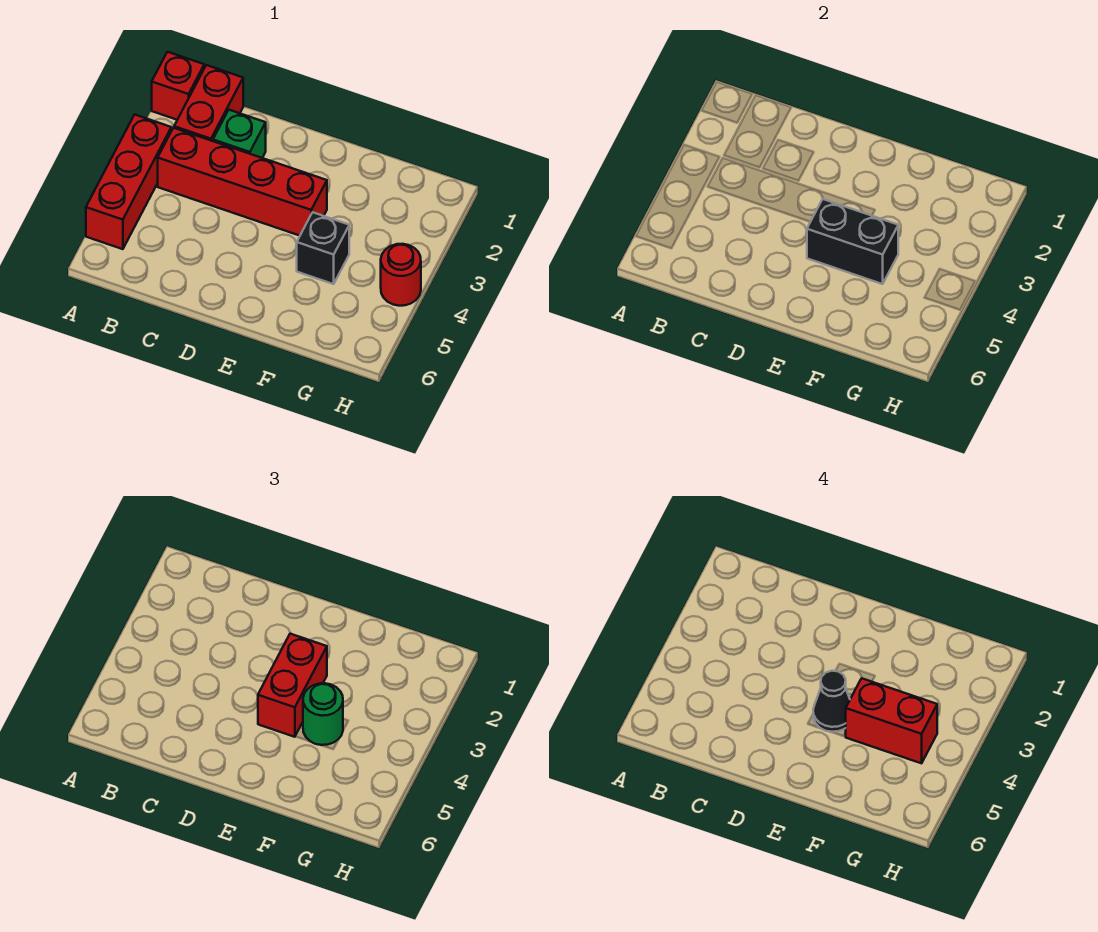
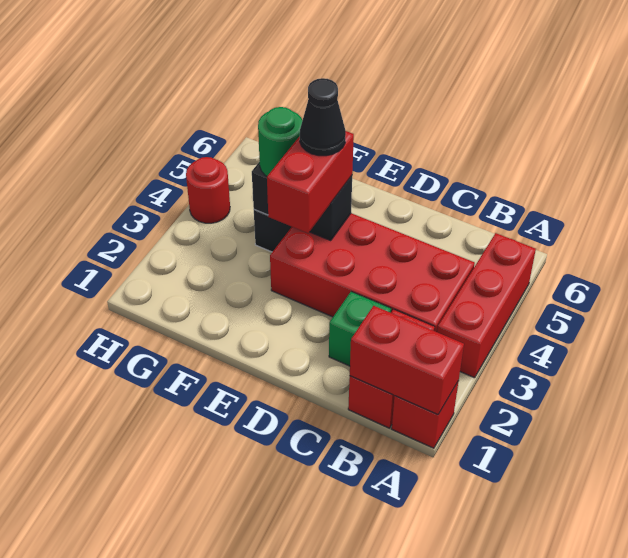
red 1x4 brick [158,128,327,236] -> red 2x4 brick [270,213,475,332]
red 1x2 brick [846,678,937,763] -> red 1x2 brick moved to [350,306,464,414]

